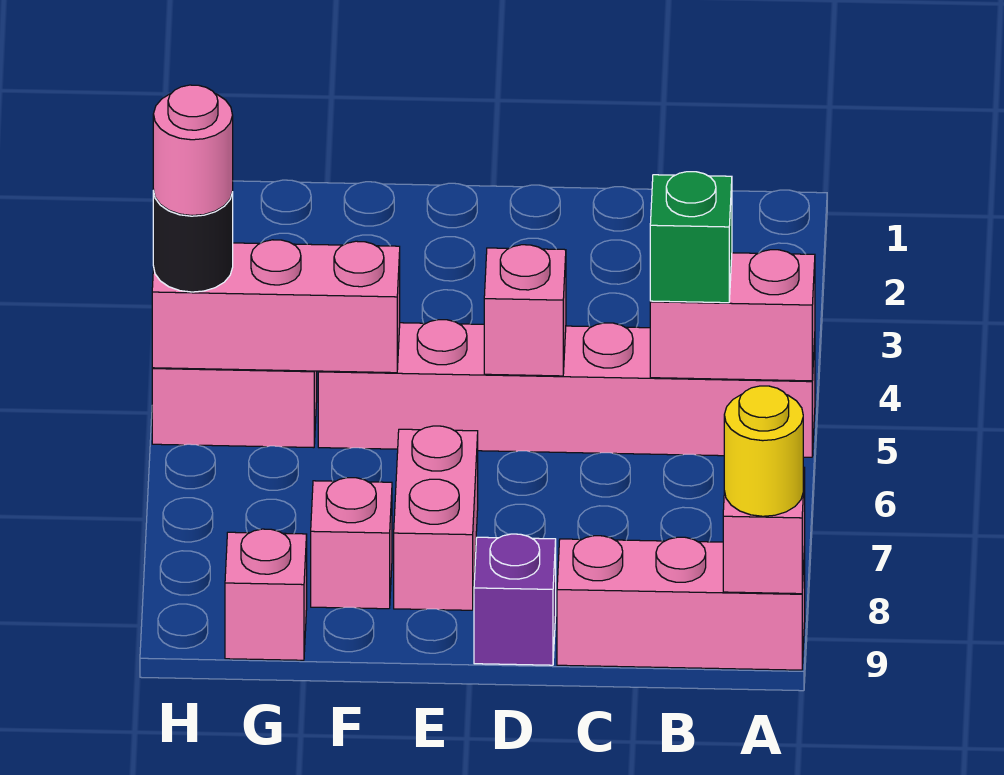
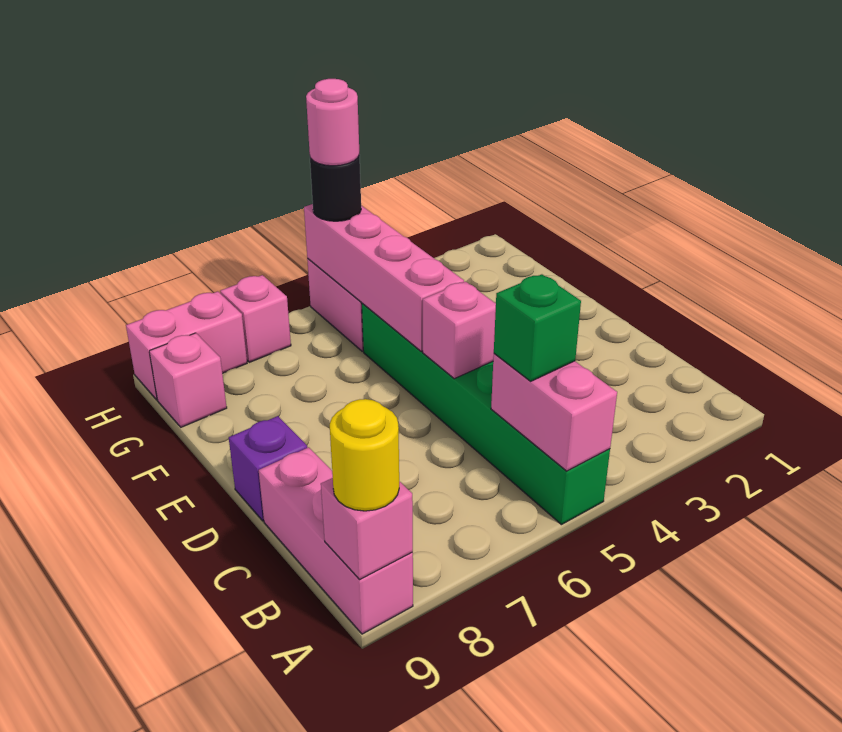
pink 1x6 brick [318,320,815,457] -> green 1x6 brick [362,303,610,525]
pink 1x2 brick [394,426,478,610] -> pink 1x2 brick moved to [126,291,247,400]
pink 1x3 brick [152,240,400,373] -> pink 1x4 brick [304,204,464,351]
pink 1x1 brick [311,478,392,609] -> pink 1x1 brick moved to [220,275,291,362]

